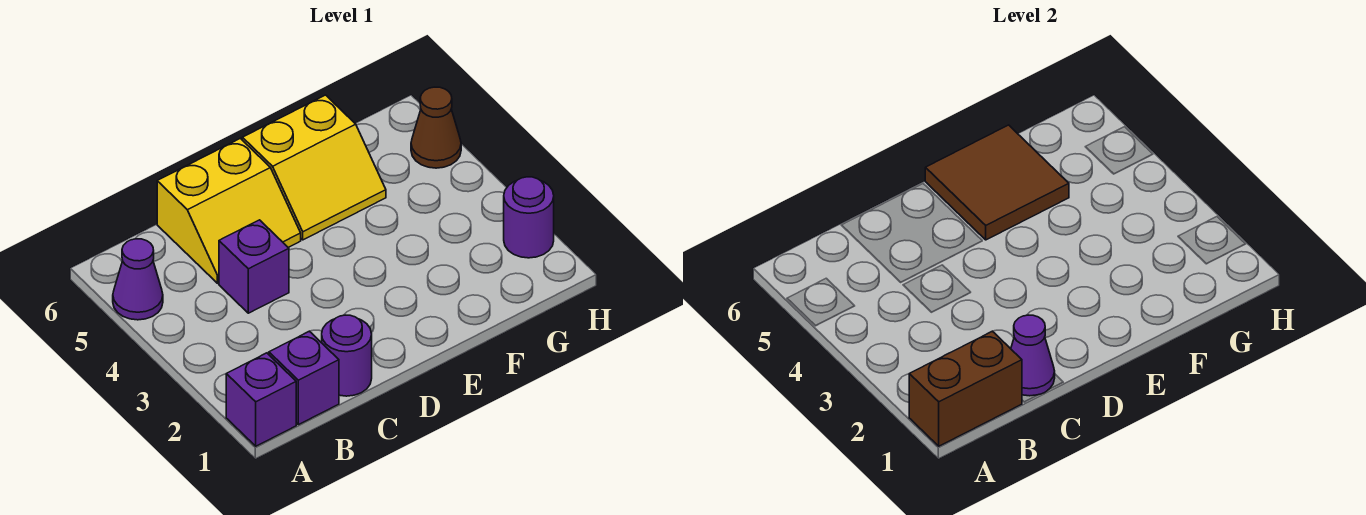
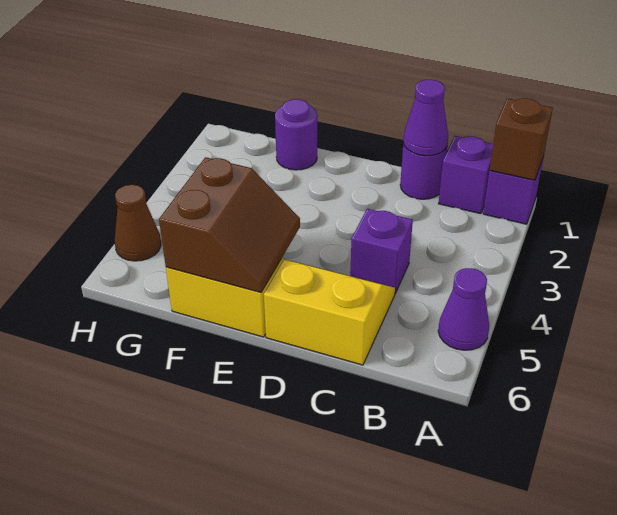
brown 1x2 brick [909,331,1022,446] -> brown 1x1 brick [490,98,553,180]
brown 2x2 tile [925,125,1069,240] -> brown 2x2 slope [159,157,300,292]
purple 1x1 round brick [504,177,554,258] -> purple 1x1 round brick moved to [275,99,317,170]

